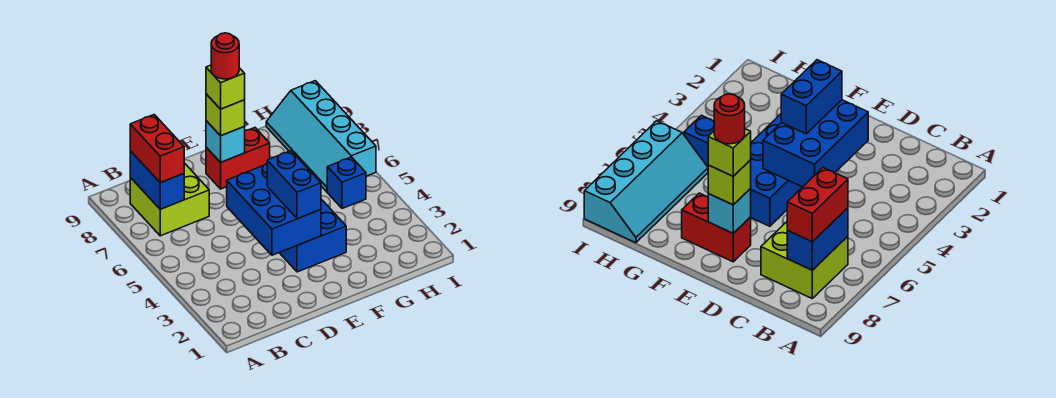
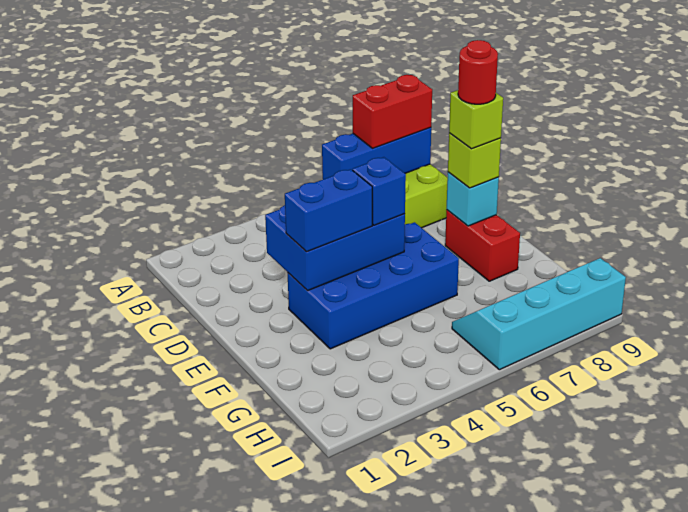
blue 1x2 brick [130,151,184,209] -> blue 1x3 brick [322,128,431,179]
blue 1x1 brick [327,157,366,209] -> blue 1x1 brick moved to [353,157,406,225]

